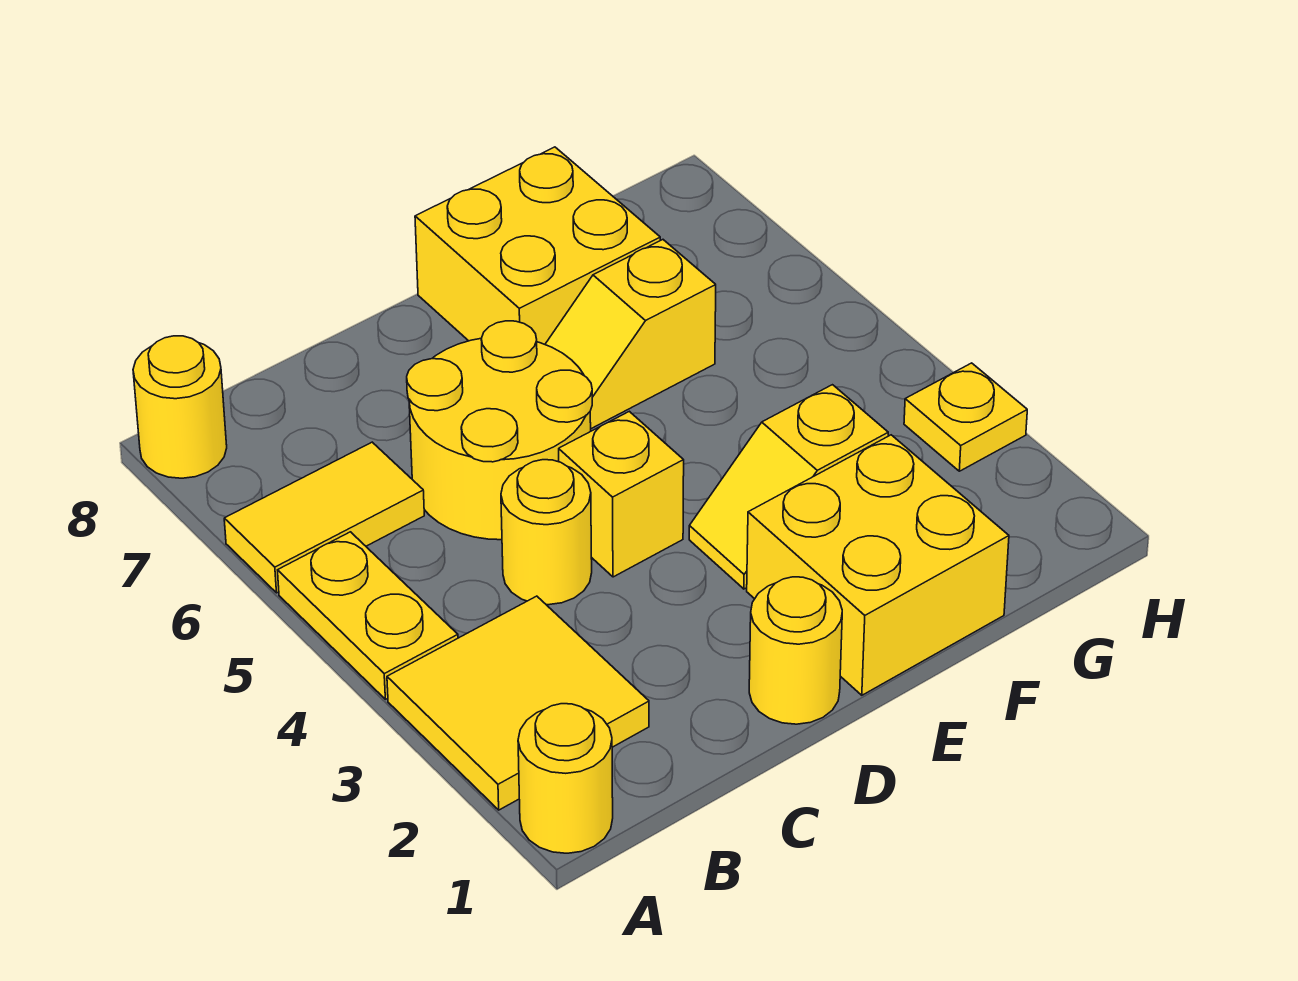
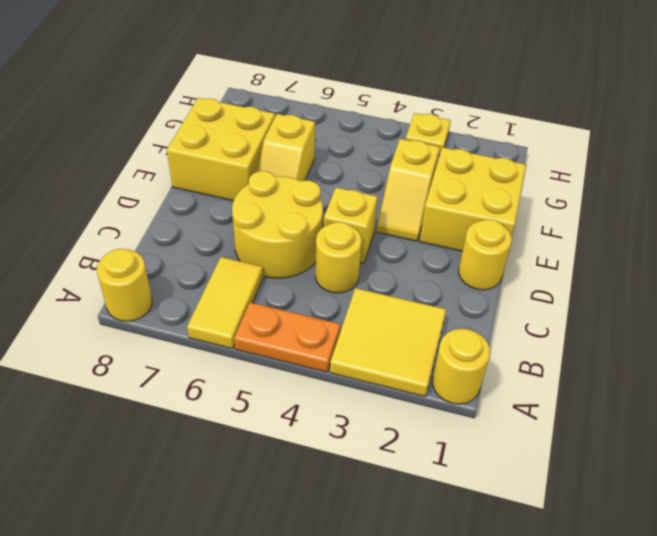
yellow 1x2 plate [278,532,458,699] -> orange 1x2 plate [234,302,341,372]

